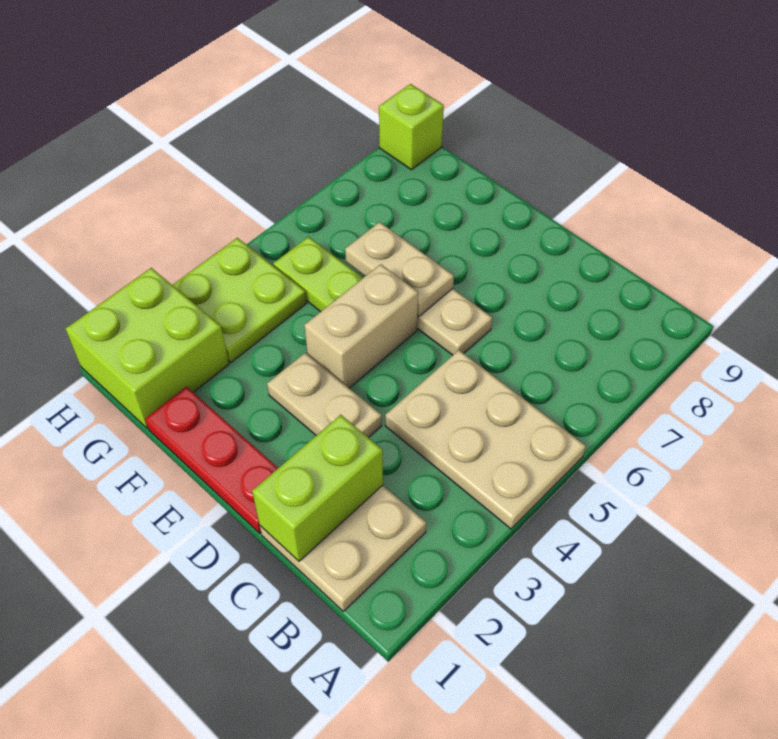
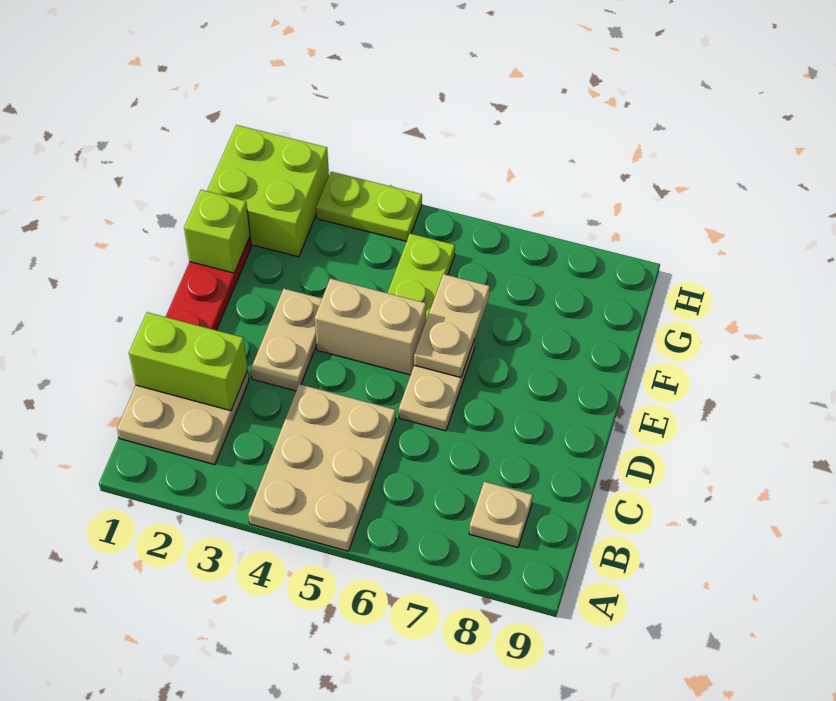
none -> tan 1x1 plate [469,482,533,548]
lime 2x2 plate [173,238,306,362] -> lime 1x2 plate [316,172,422,241]
lime 1x1 brick [379,84,444,170] -> lime 1x1 brick moved to [184,190,250,273]

